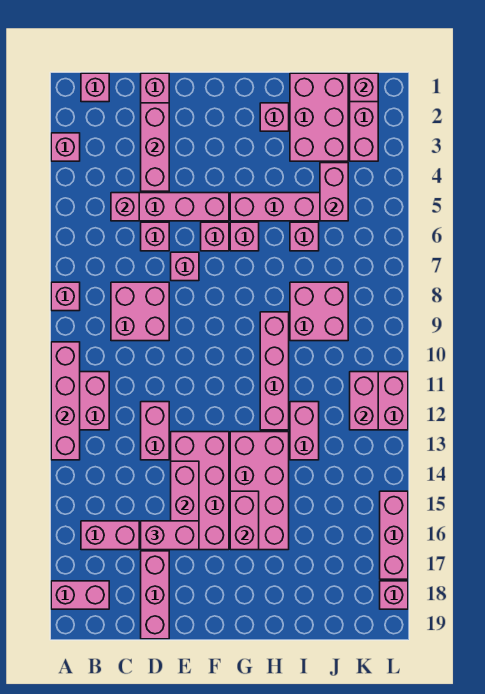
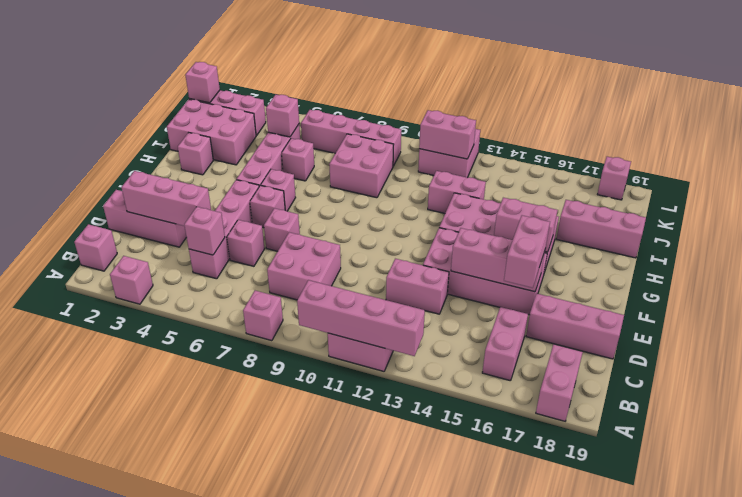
pink 1x4 brick [260,312,289,430] -> pink 1x4 brick moved to [301,110,401,166]
pink 1x2 brick [320,163,348,221] -> pink 1x1 brick [266,95,299,137]
pink 1x3 brick [380,491,408,579] -> pink 1x3 brick moved to [556,200,646,258]

